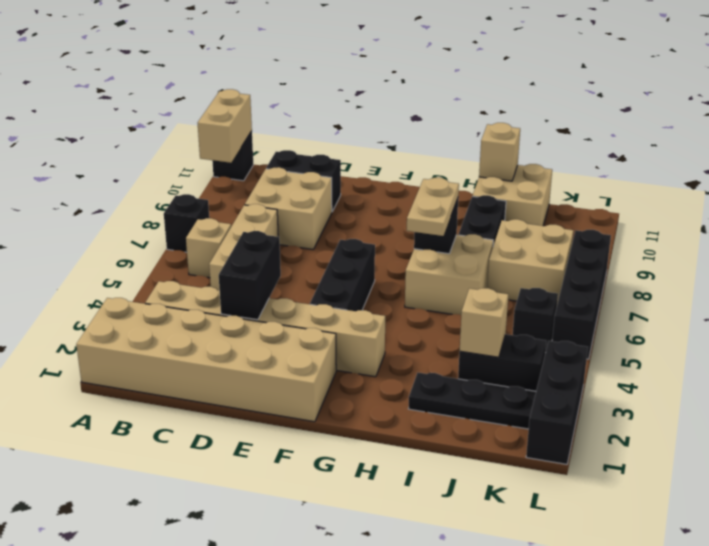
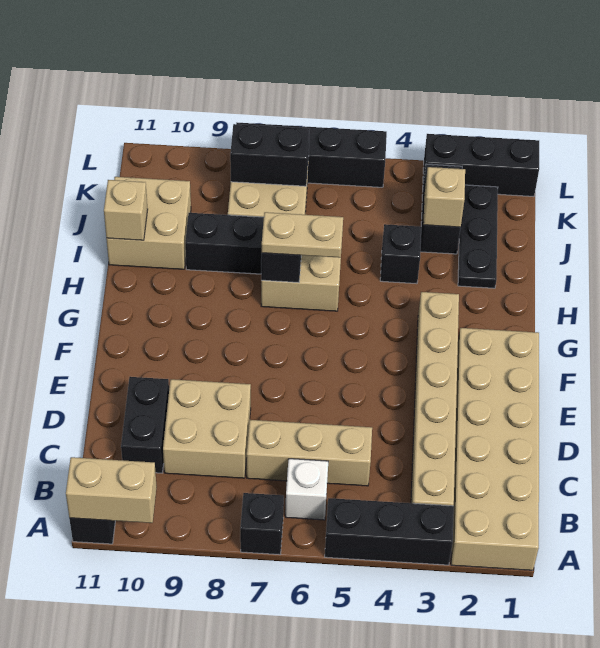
tan 1x1 brick [186,218,231,278] -> white 1x1 brick [285,459,328,520]
black 1x2 brick [219,231,281,320] -> black 1x2 brick moved to [230,124,309,186]
black 1x3 brick [310,239,375,311] -> black 1x3 brick moved to [325,498,454,565]
black 1x1 brick [513,288,558,352] -> black 1x1 brick moved to [380,224,421,284]

